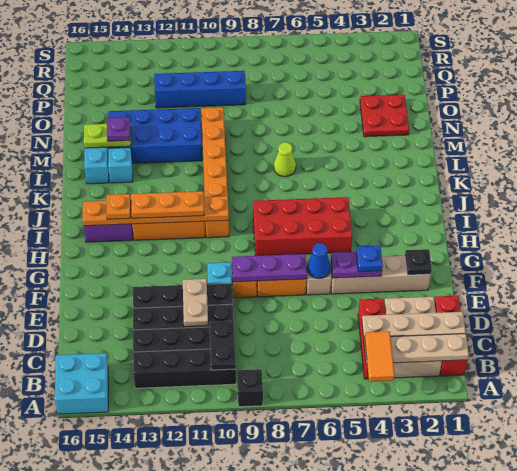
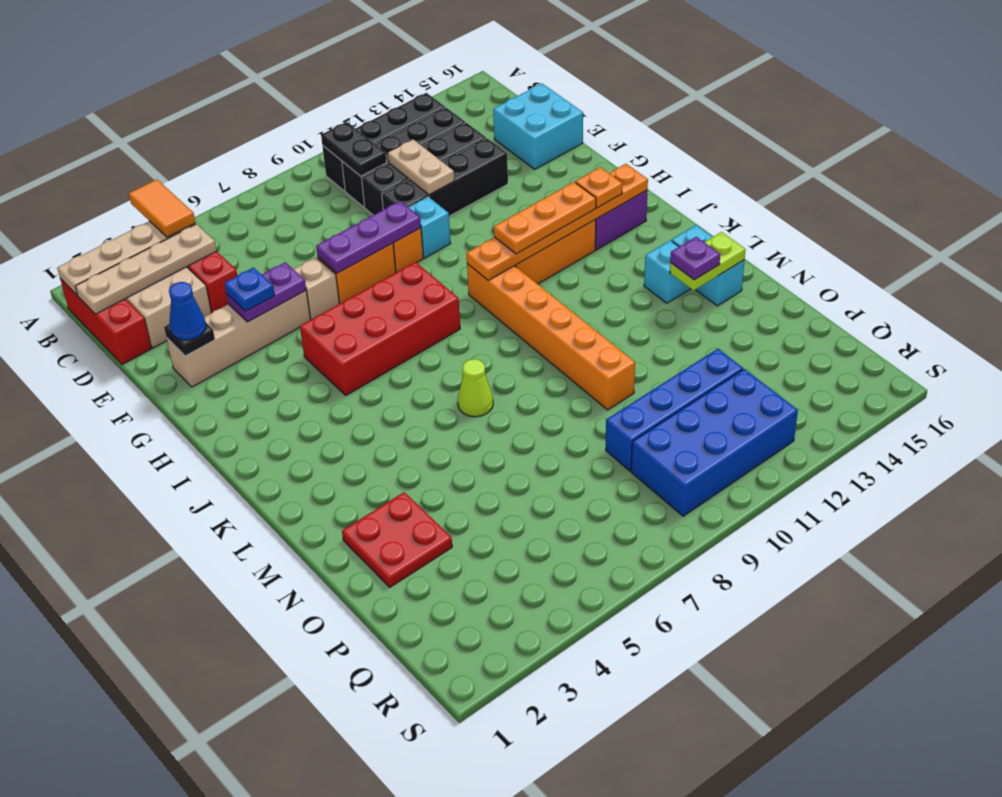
black 1x1 brick [237,369,263,407] -> none
cyan 2x2 brick [55,353,108,414] -> cyan 2x2 brick moved to [493,84,583,169]
blue 1x1 cone [307,243,331,279] -> blue 1x1 cone moved to [169,282,206,340]
blue 2x4 brick [108,108,202,163] -> blue 2x4 brick moved to [631,369,798,516]

